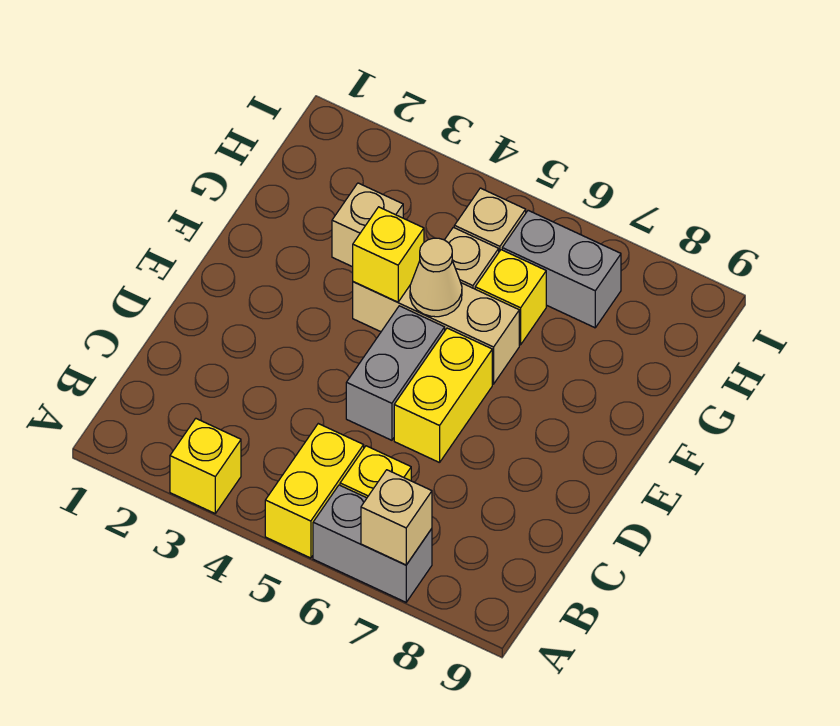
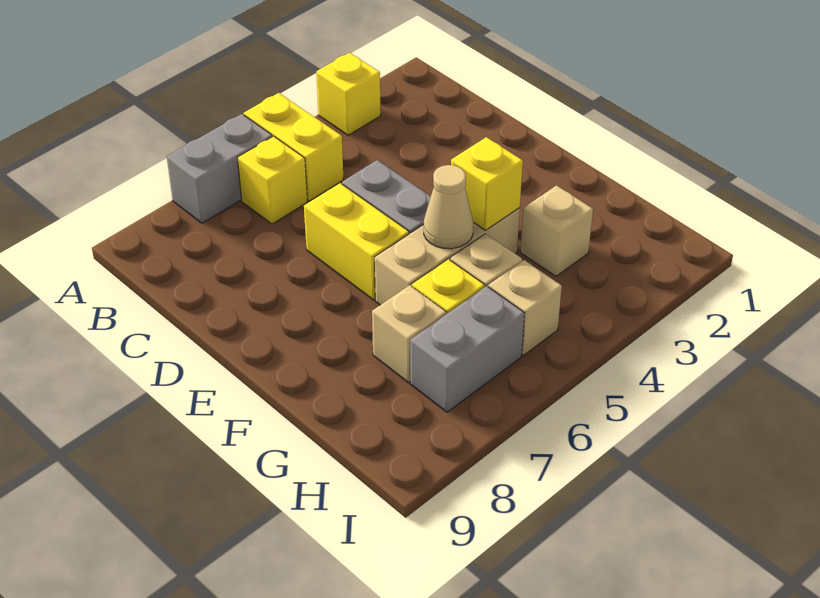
tan 1x1 brick [361,470,432,565] -> tan 1x1 brick moved to [372,285,446,382]

